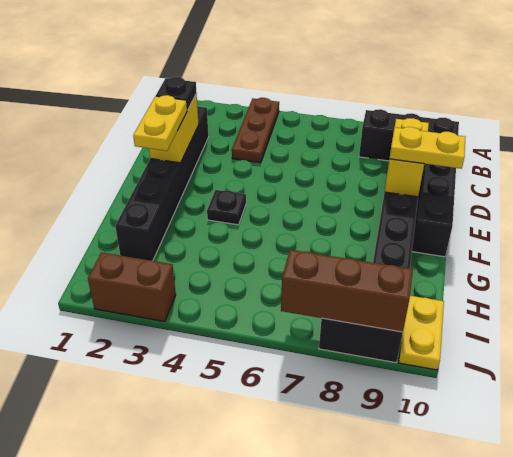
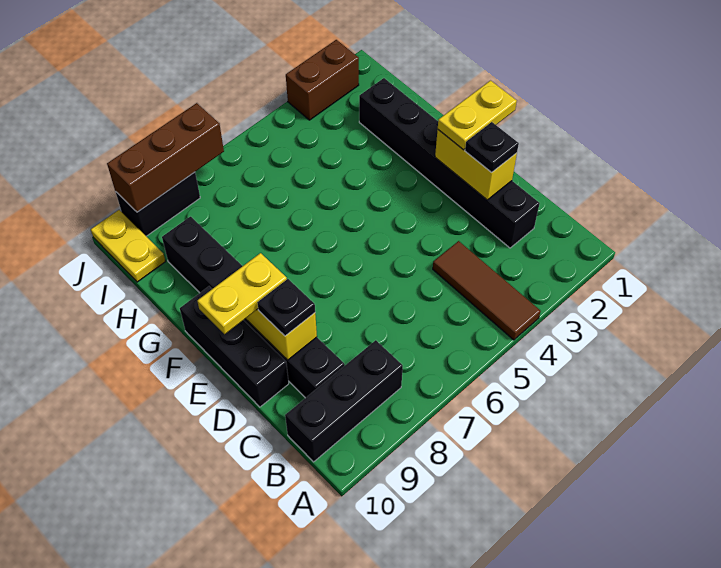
brown 1x3 plate [232,98,279,163] -> brown 1x3 tile [433,241,541,340]
yellow 1x2 plate [133,95,187,151] -> yellow 1x2 plate turned to [438,81,517,150]
black 1x1 plate [207,190,246,225] -> black 1x1 plate moved to [257,279,315,336]

